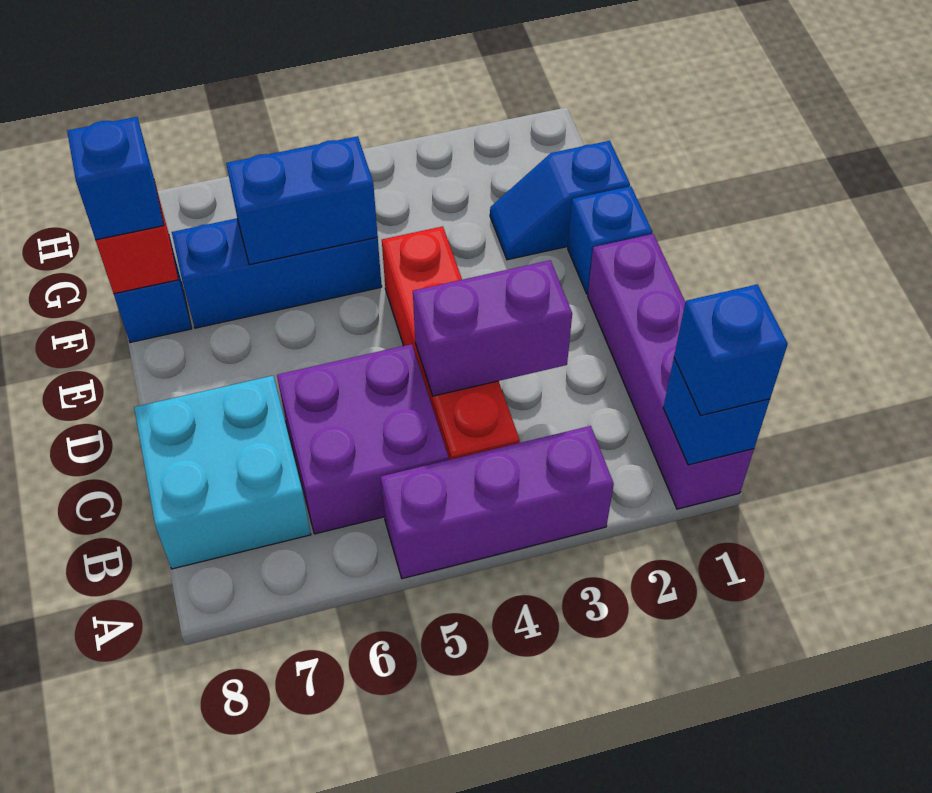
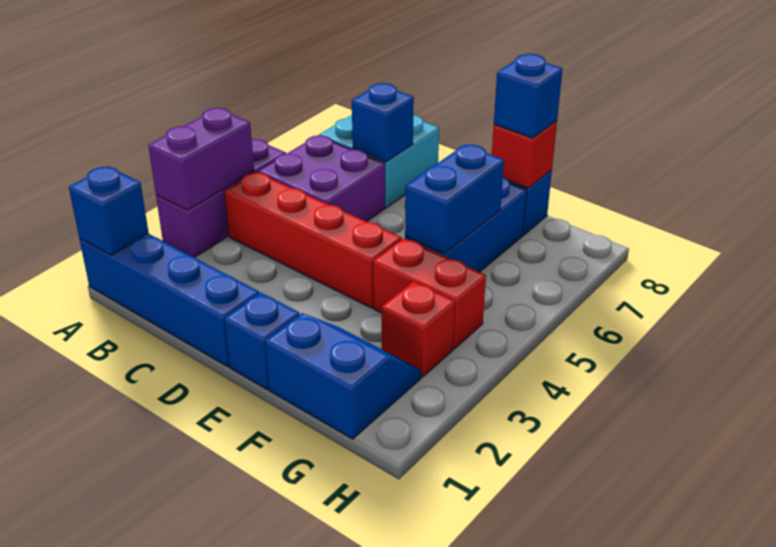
purple 1x4 brick [588,234,754,509] -> blue 1x4 brick [80,234,259,367]
blue 1x1 brick [674,284,788,415] -> blue 1x1 brick moved to [352,83,414,162]
purple 1x2 brick [413,260,572,396] -> purple 1x2 brick moved to [148,108,254,210]
blue 1x2 slope [490,141,630,260] -> blue 2x2 slope [265,313,421,439]
none -> red 1x2 brick [373,238,486,349]
none -> red 1x1 brick [382,282,455,377]

